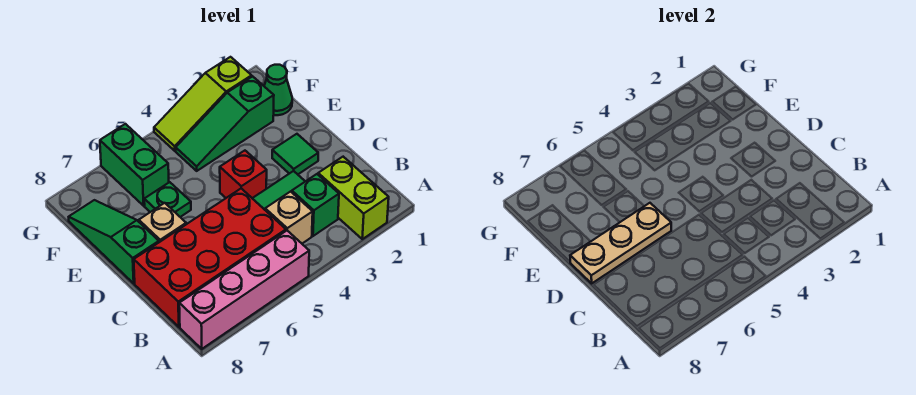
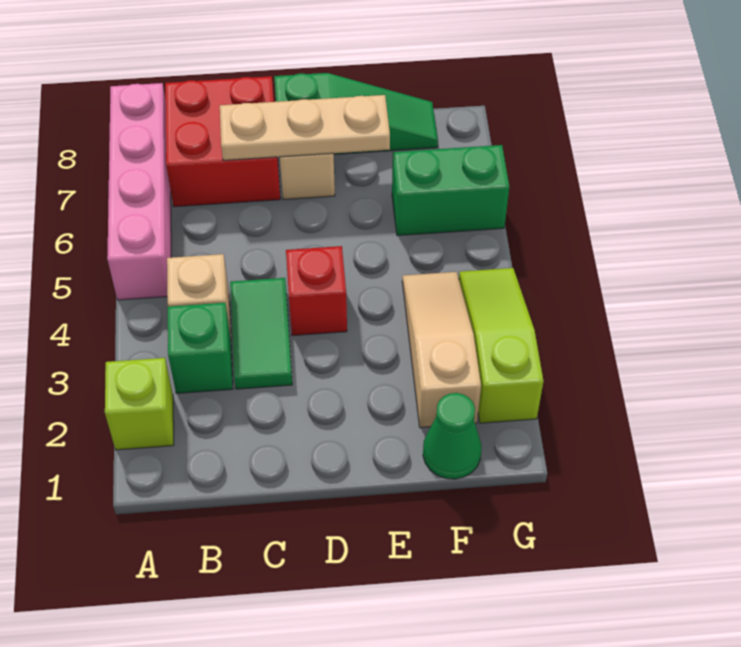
lime 1x2 brick [318,157,389,239] -> lime 1x1 brick [105,358,174,450]
red 2x4 brick [134,189,286,327] -> red 2x2 brick [165,76,280,207]
green 1x1 tile [272,134,318,174] -> none
tan 1x3 plate [570,203,671,283] -> tan 1x3 plate turned to [220,95,390,160]
green 1x1 plate [144,182,191,217] -> none
green 1x3 slope [176,76,274,171] -> tan 1x3 slope [402,272,481,428]

